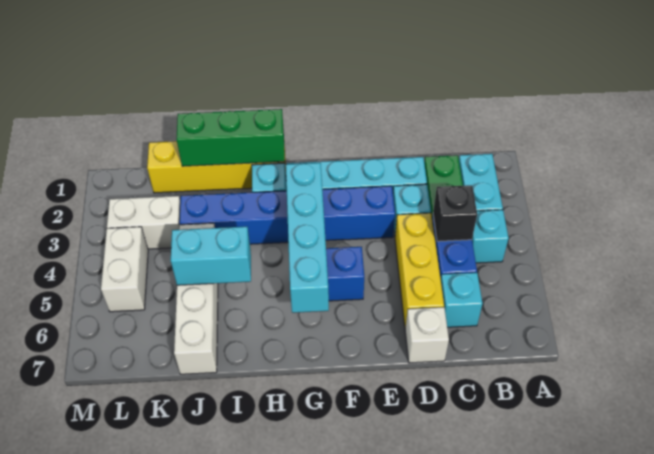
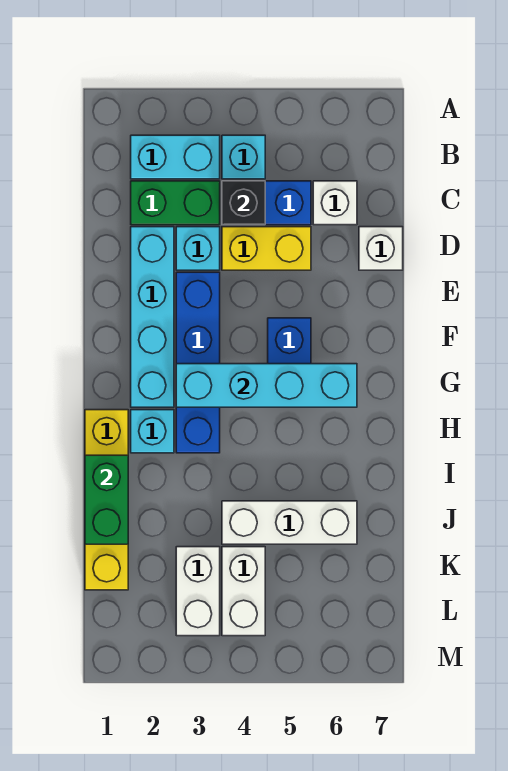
cyan 1x1 brick [441,273,483,327] -> white 1x1 brick [313,181,357,225]
yellow 1x3 brick [395,213,444,328] -> yellow 1x2 brick [222,227,311,270]
blue 1x6 brick [180,186,395,244] -> blue 1x4 brick [176,272,220,453]
green 1x3 brick [176,109,285,166] -> green 1x2 brick [85,455,128,544]
cyan 1x2 brick [171,227,251,285] -> none
white 1x4 brick [174,223,218,374] -> white 1x3 brick [222,501,357,544]
white 1x2 brick [101,227,148,312] -> white 1x2 brick turned to [222,547,265,636]

